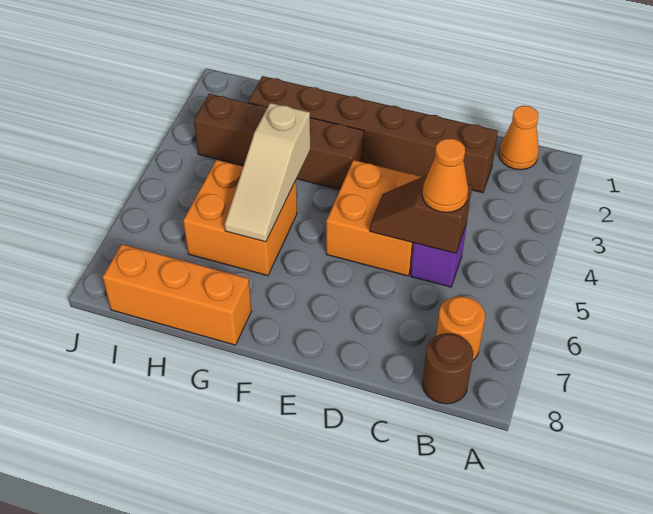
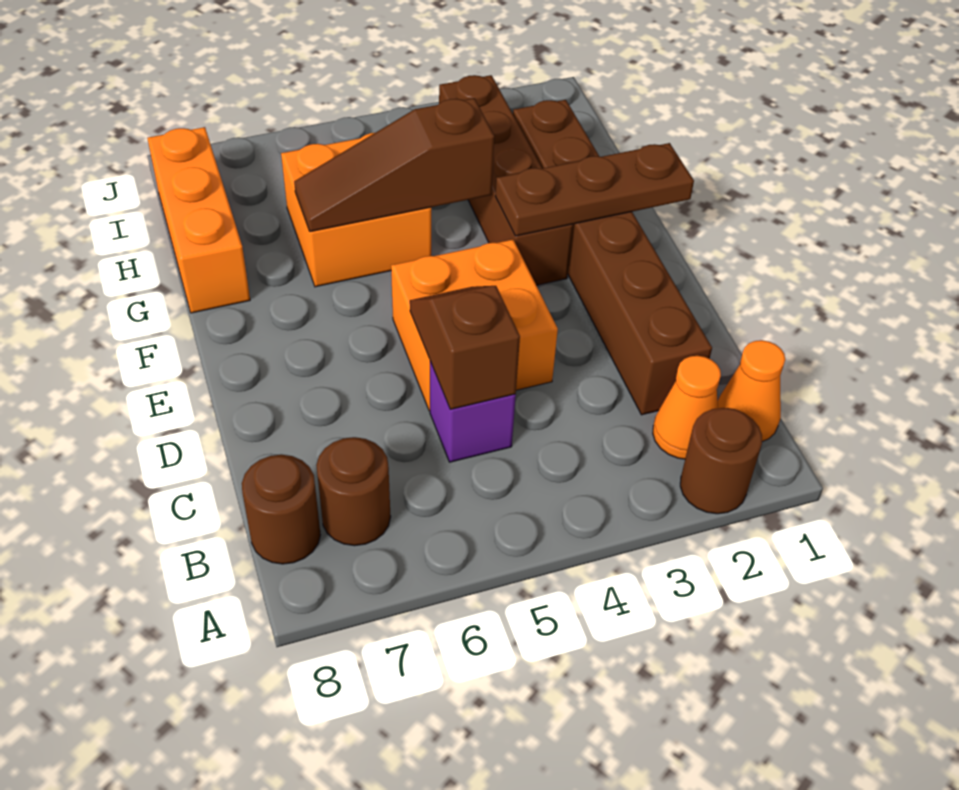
none -> brown 1x1 round brick [680,408,762,514]
orange 1x1 round brick [436,296,485,361] -> brown 1x1 round brick [316,437,391,546]
orange 1x1 cone [422,139,468,212] -> orange 1x1 cone moved to [653,356,721,459]
none -> brown 1x3 plate [495,143,694,236]
tan 1x3 slope [225,103,310,242] -> brown 1x3 slope [294,98,494,232]

